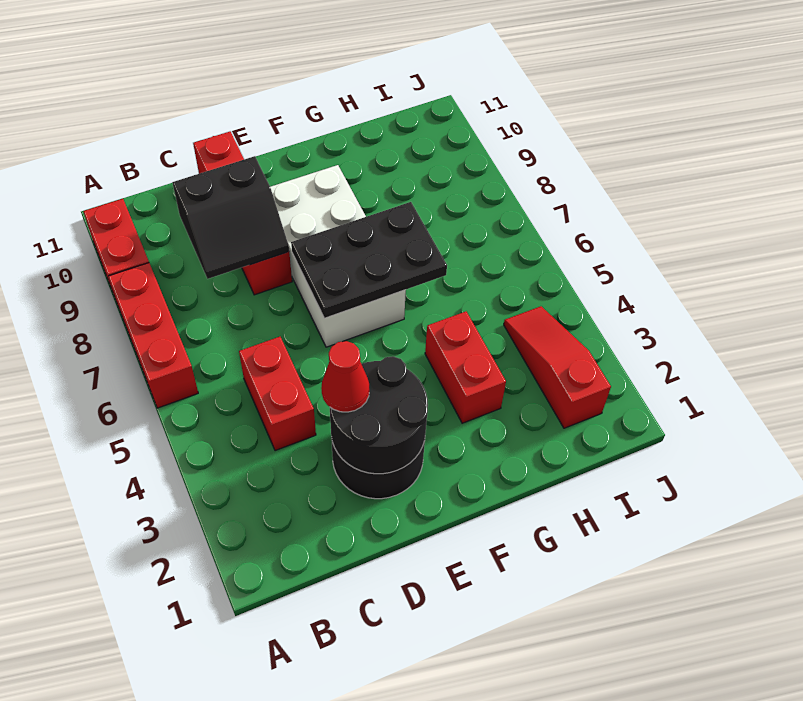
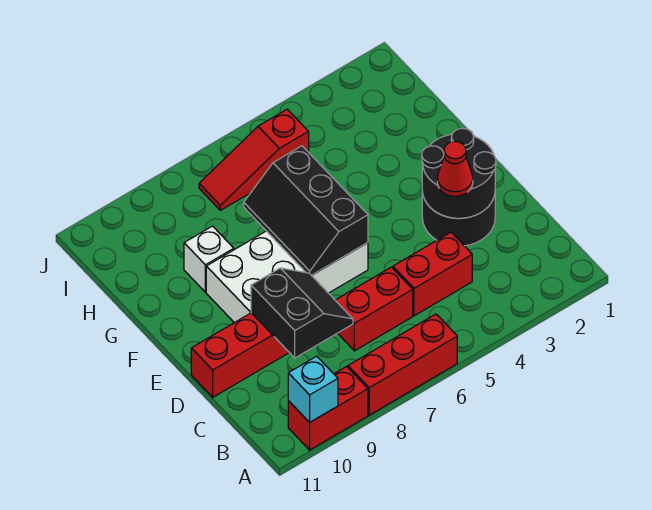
none -> cyan 1x1 brick [288,356,338,422]
black 2x3 plate [291,202,447,318] -> black 2x3 slope [244,146,368,275]
red 1x2 brick [425,312,506,423] -> red 1x2 brick moved to [335,267,413,351]
none -> white 1x1 brick [184,226,234,292]
red 1x3 slope [504,306,611,428] -> red 1x3 slope moved to [199,109,309,210]

